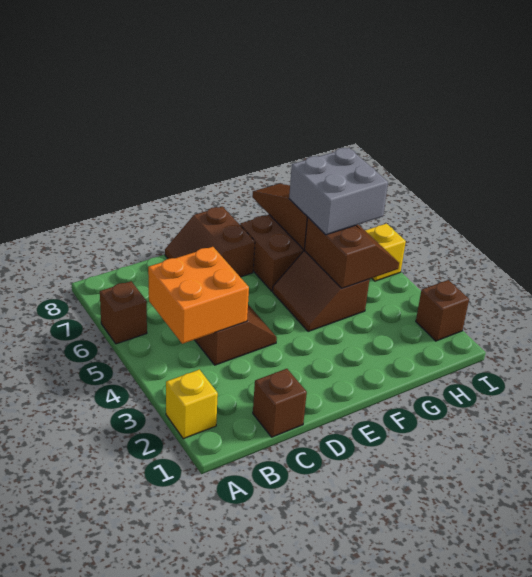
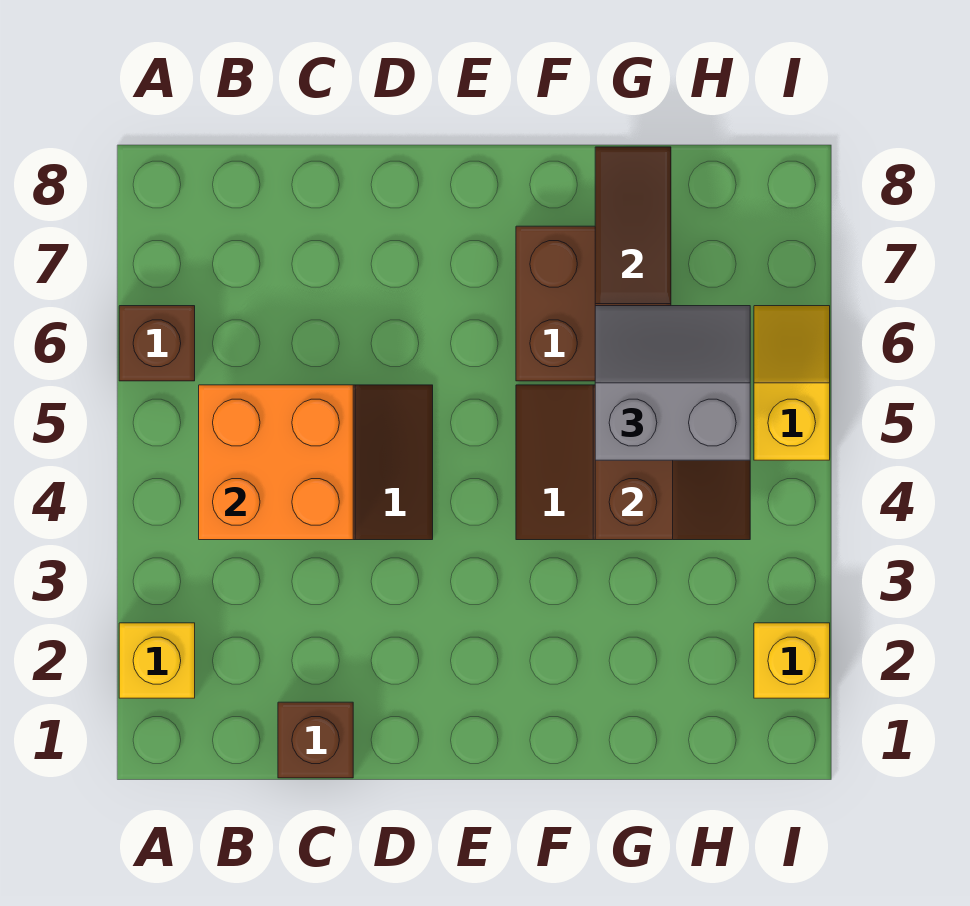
brown 2x2 slope [165,206,255,277] -> none
grey 2x2 brick [289,148,388,235] -> grey 2x2 slope [595,306,750,460]
brown 1x1 brick [416,280,469,341] -> yellow 1x1 brick [754,623,830,698]

